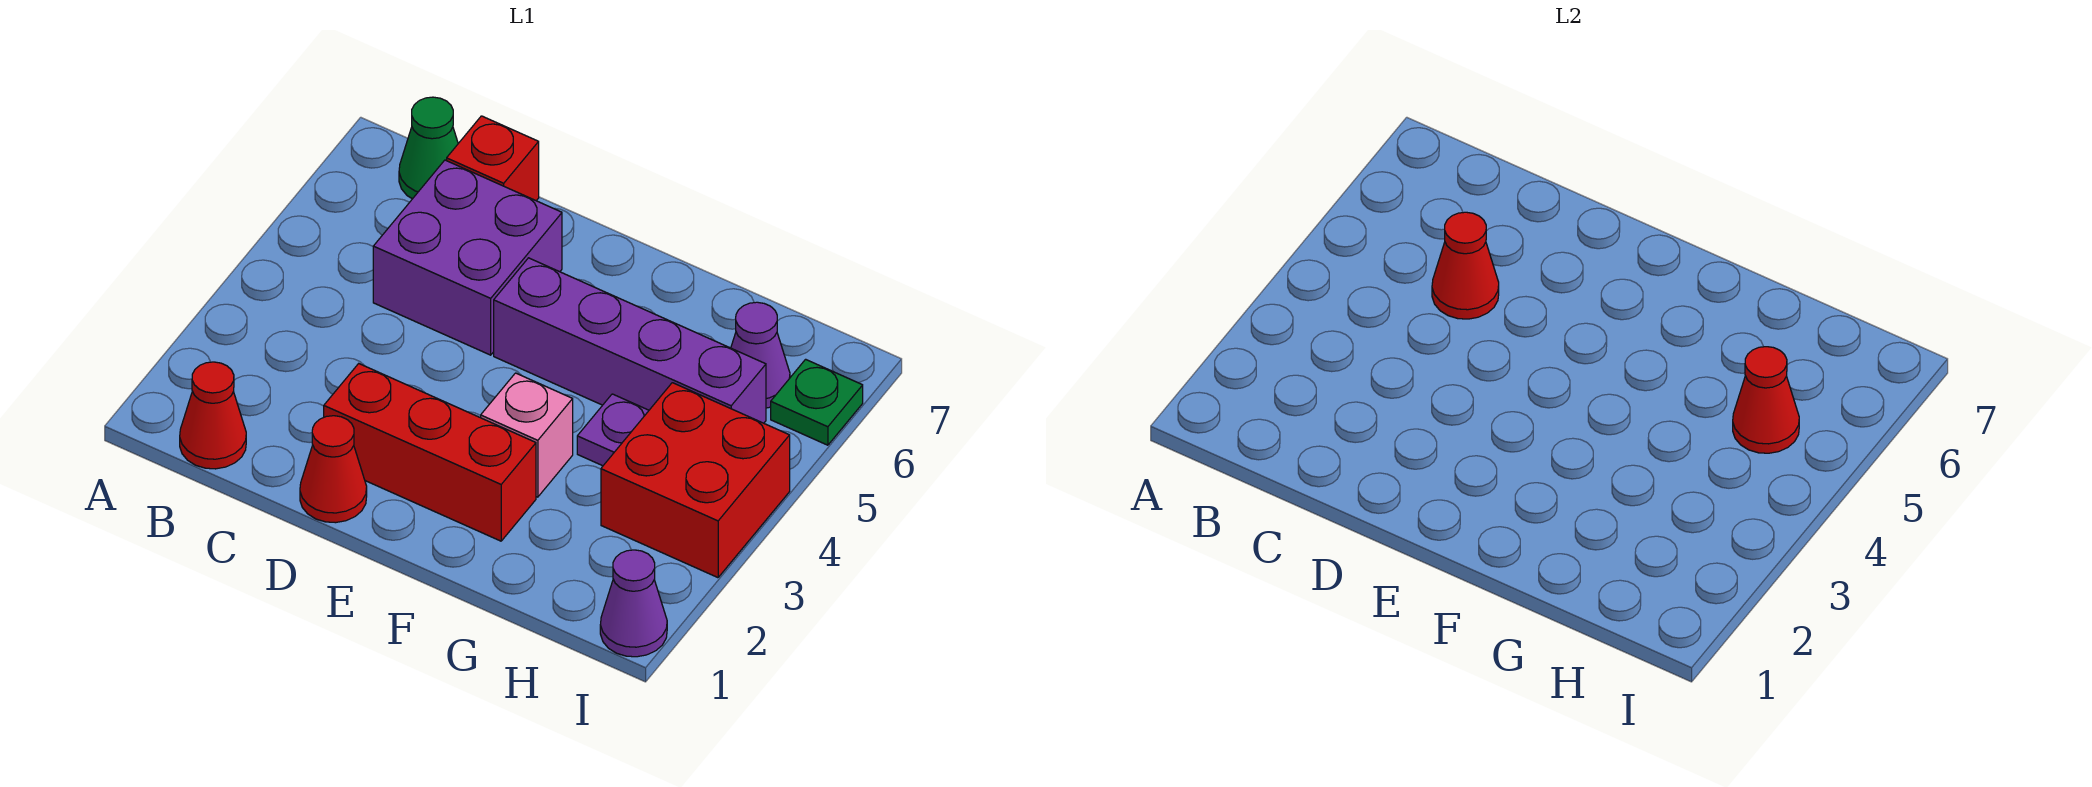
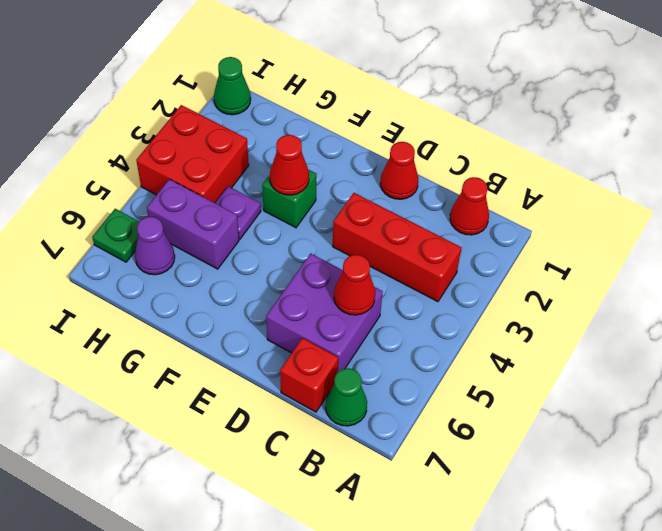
red 1x3 brick [324,364,536,541] -> red 1x3 brick moved to [333,193,462,302]
purple 1x4 brick [494,258,766,423] -> purple 1x2 brick [147,179,239,269]
pink 1x1 brick [481,373,573,497] -> green 1x1 brick [262,170,317,228]
red 1x1 cone [1733,347,1799,453] -> red 1x1 cone moved to [270,135,309,195]
purple 1x1 cone [600,550,667,657] -> green 1x1 cone [214,57,251,115]

